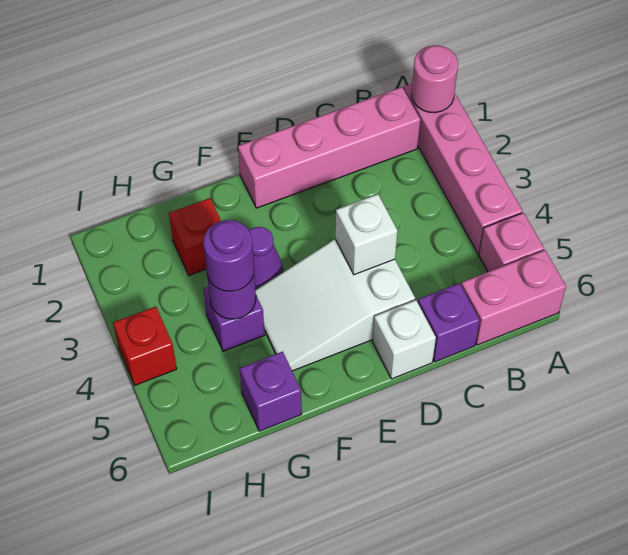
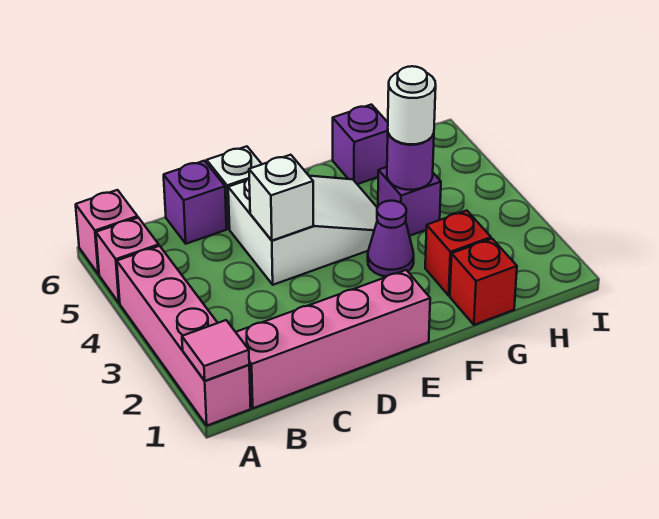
pink 1x1 round brick [411,45,458,113] -> pink 1x1 tile [182,320,249,381]
pink 1x2 brick [461,250,566,345] -> pink 1x1 brick [76,190,138,274]
purple 1x1 round brick [203,220,254,291] -> white 1x1 round brick [388,66,436,144]
red 1x1 brick [113,307,177,385] -> red 1x1 brick moved to [450,239,517,325]

